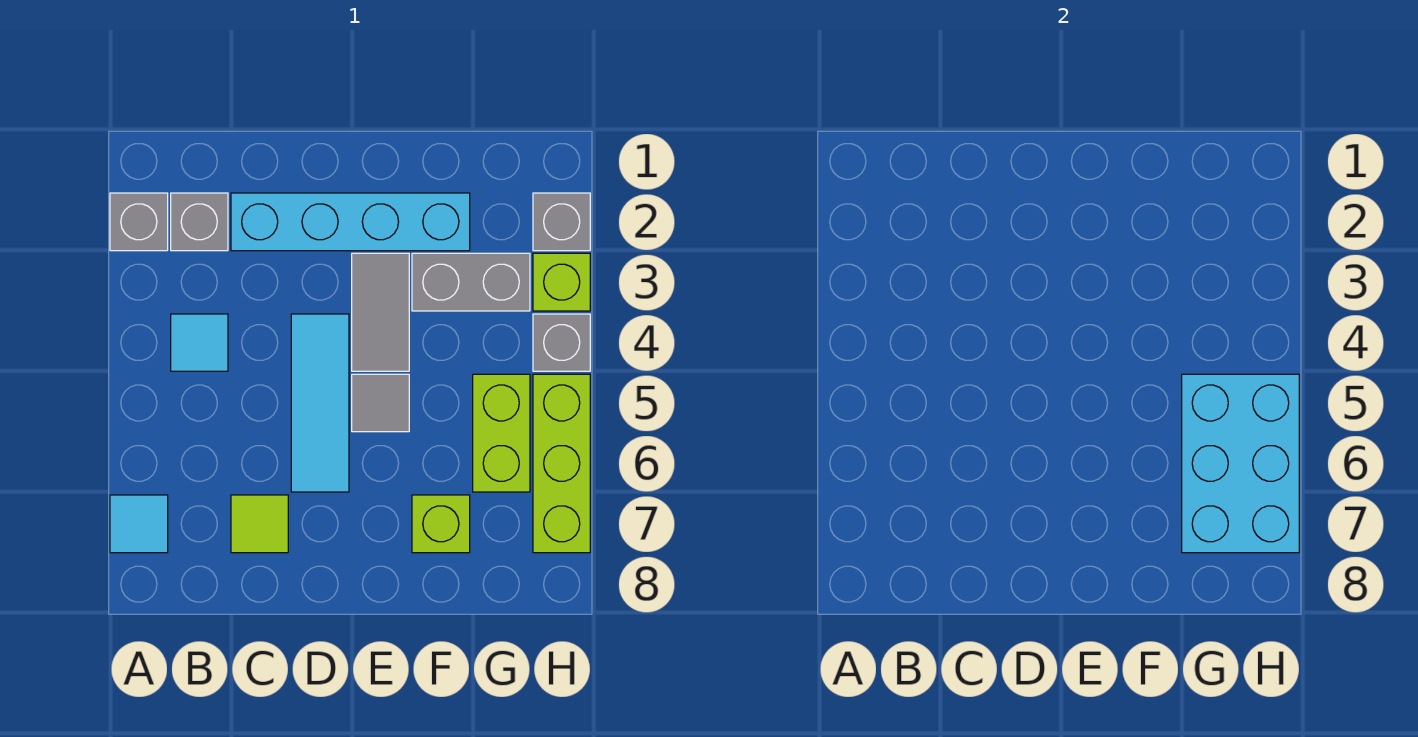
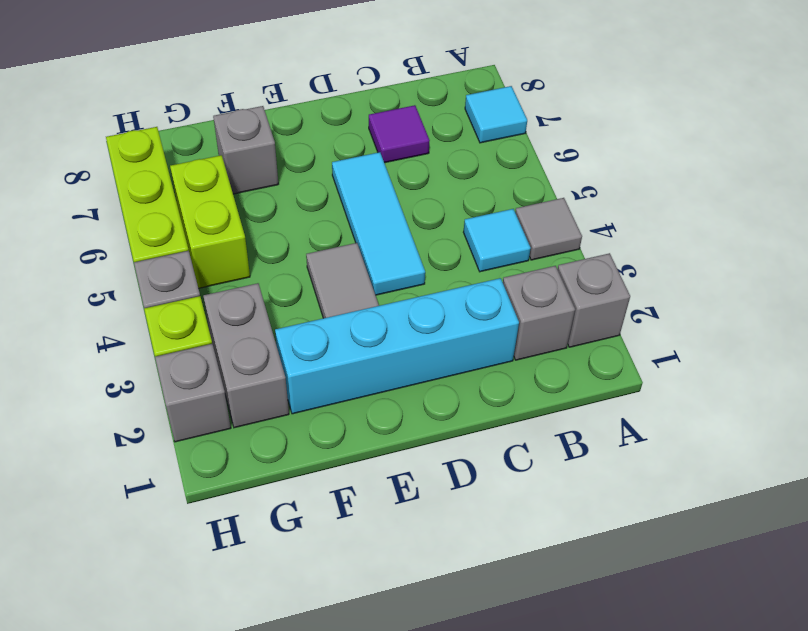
lime 1x1 tile [231,495,288,553] -> purple 1x1 tile [369,105,430,163]
grey 1x1 tile [352,374,409,432] -> grey 1x1 tile moved to [515,198,582,260]
grey 1x2 brick [412,253,530,311] -> grey 1x2 brick turned to [203,283,289,428]
lime 1x1 brick [412,495,470,553] -> grey 1x1 brick [213,106,278,194]
cyan 2x3 brick [1182,374,1299,553] -> none

